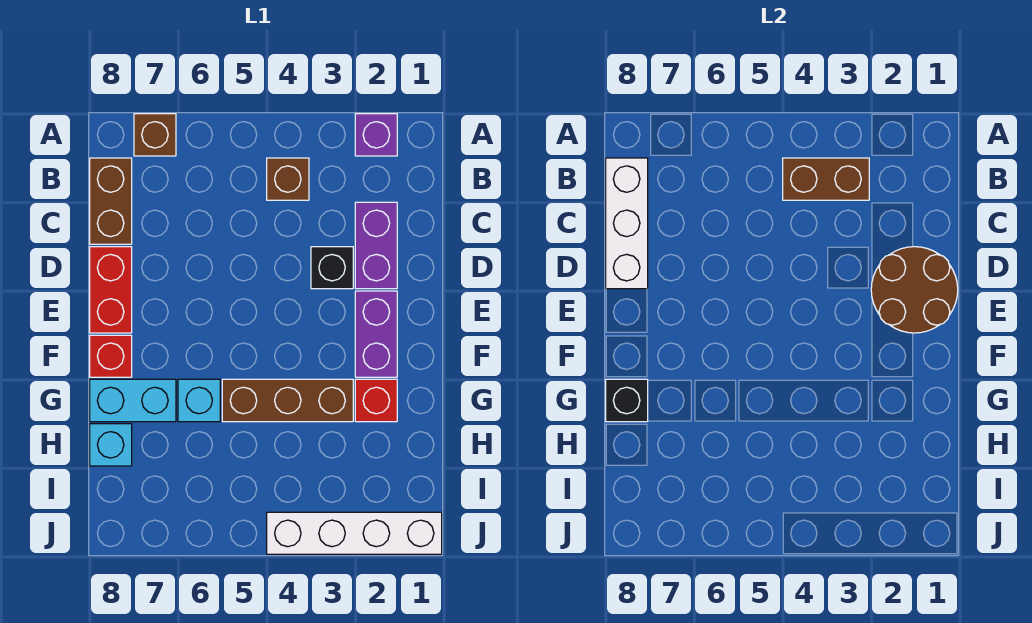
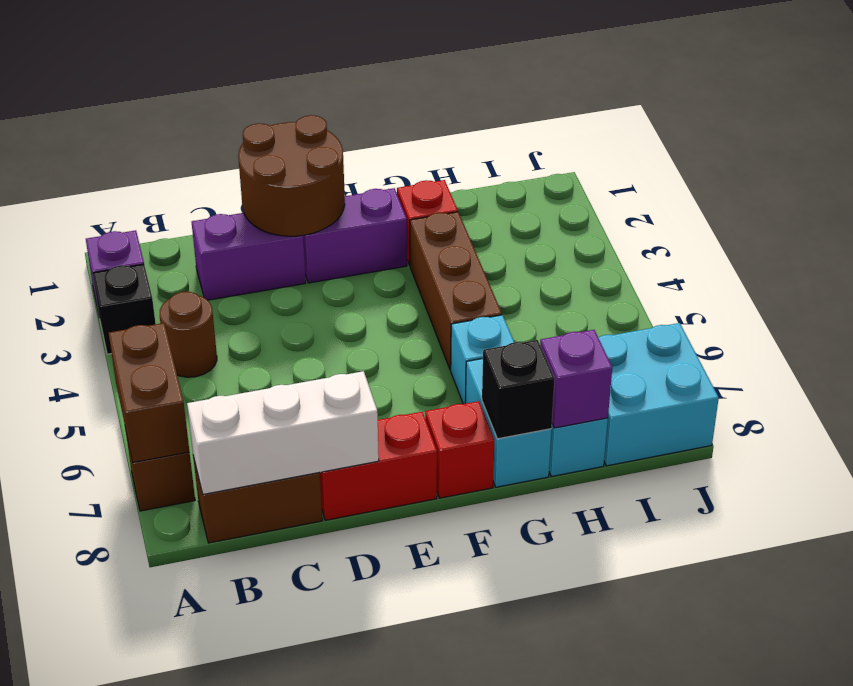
brown 1x2 brick [783,158,869,200] -> brown 1x2 brick moved to [109,323,189,462]
brown 1x1 brick [267,158,309,200] -> brown 1x1 round brick [160,292,217,377]
black 1x1 brick [311,247,353,289] -> black 1x1 brick moved to [93,264,156,354]
none -> purple 1x1 brick [540,330,612,428]
none -> cyan 2x2 brick [598,323,719,466]
white 1x4 brick [267,512,442,554] -> none

